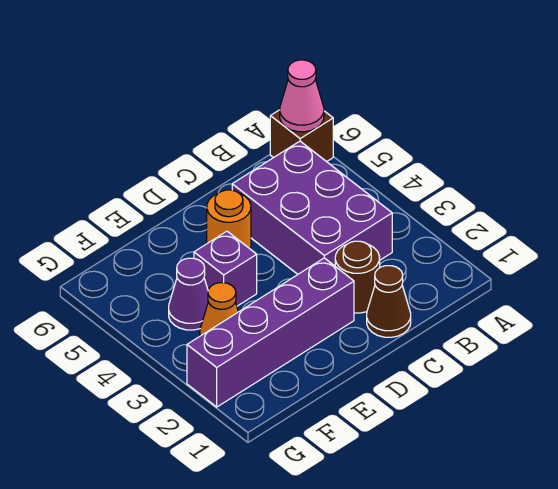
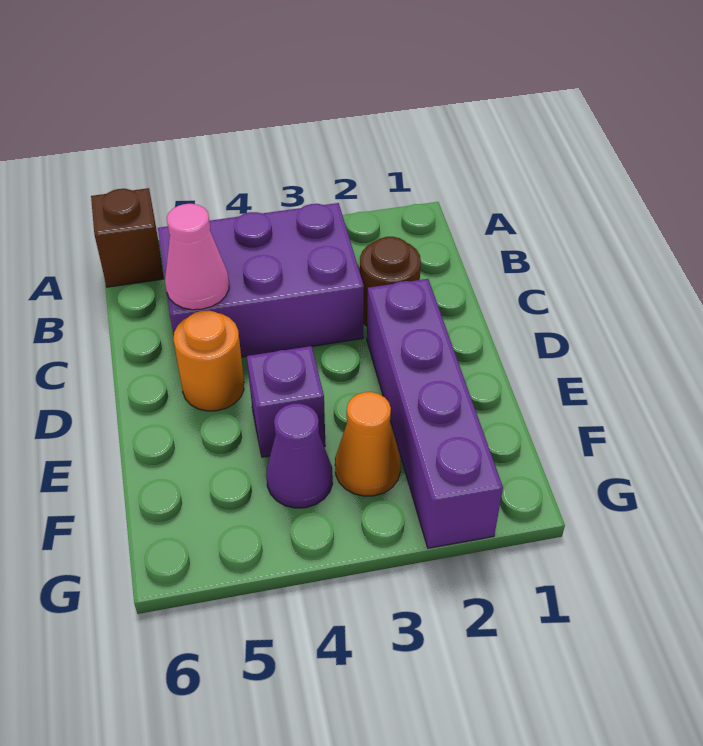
pink 1x1 cone [280,60,324,132] -> pink 1x1 cone moved to [165,204,229,310]
brown 1x1 cone [367,266,411,337] -> none

